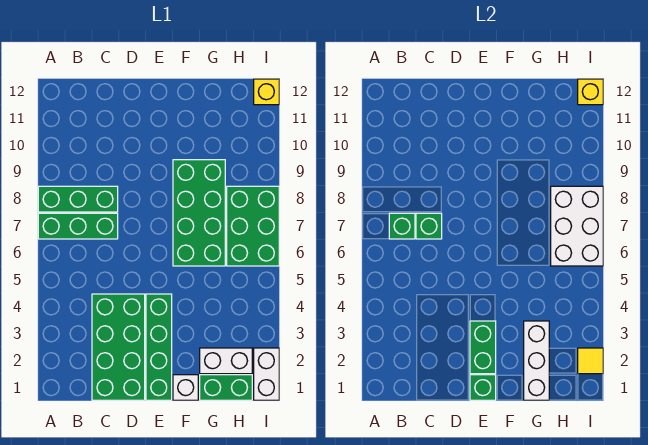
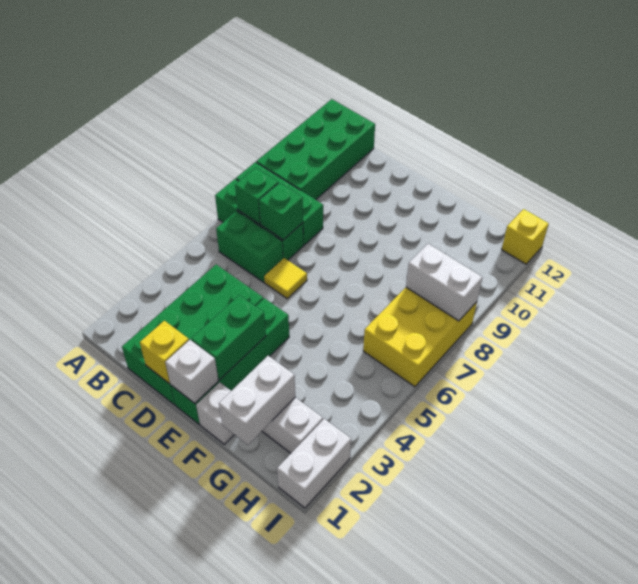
green 1x1 brick [470,375,496,400] -> white 1x1 brick [165,340,218,403]
green 2x4 brick [173,160,225,266] -> green 2x4 brick moved to [256,99,375,200]
green 1x2 brick [200,375,252,400] -> green 1x2 brick moved to [216,211,283,282]
white 1x3 brick [524,321,549,400] -> white 1x2 brick [219,356,295,445]
green 2x3 brick [227,186,279,266] -> yellow 2x3 brick [363,287,477,387]
white 2x3 brick [551,186,603,266] -> white 1x2 brick [406,244,482,321]
yellow 1x1 tile [578,348,603,374] -> yellow 1x1 tile moved to [264,258,307,299]
yellow 1x1 brick [578,79,603,105] -> yellow 1x1 brick moved to [140,321,189,384]

